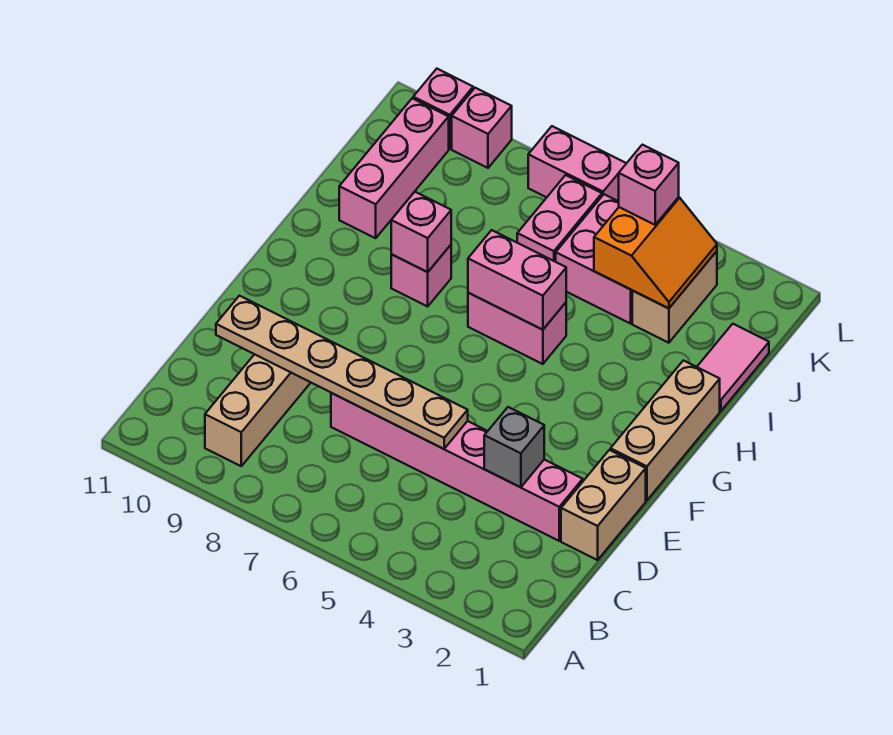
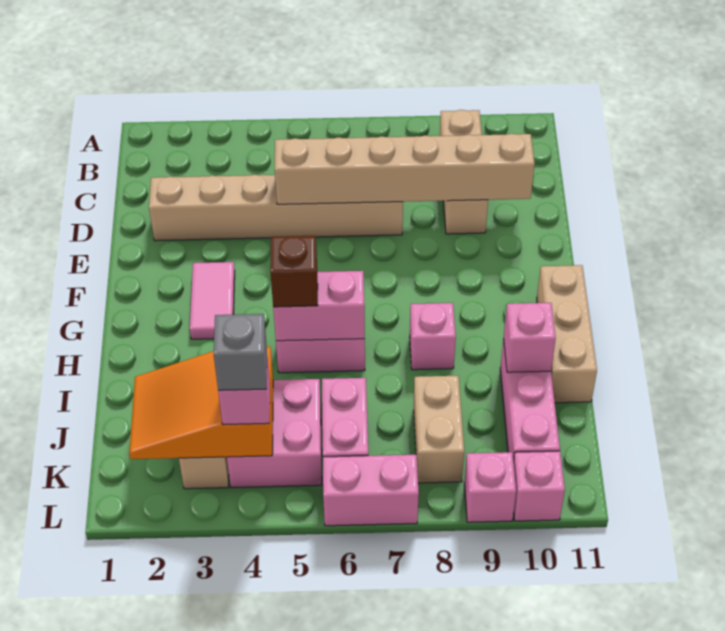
tan 1x2 brick [561,450,646,560] -> tan 1x2 brick moved to [414,376,464,483]
pink 1x6 brick [331,393,583,541] -> tan 1x6 brick [149,175,403,241]
grey 1x1 brick [484,407,544,487] -> grey 1x1 brick moved to [214,314,267,391]
tan 1x6 plate [216,296,468,449] -> tan 1x6 brick [275,134,535,204]
tan 1x3 brick [610,360,720,500] -> tan 1x3 brick moved to [537,265,597,403]
none -> brown 1x1 brick [270,236,318,307]
pink 1x1 brick [391,192,451,272] -> pink 1x1 brick moved to [504,303,556,372]
pink 1x2 tile [697,324,769,411] -> pink 1x2 tile moved to [190,262,235,339]
orange 2x2 slope [594,197,717,308] -> orange 2x3 slope [129,347,273,459]

